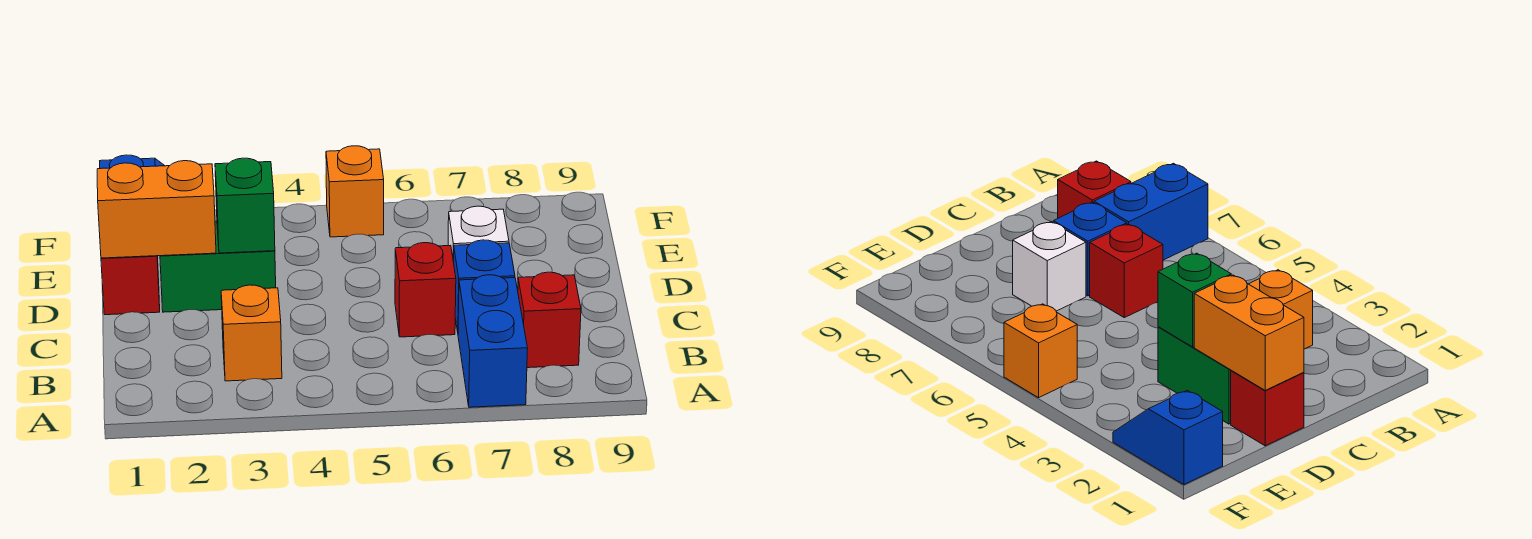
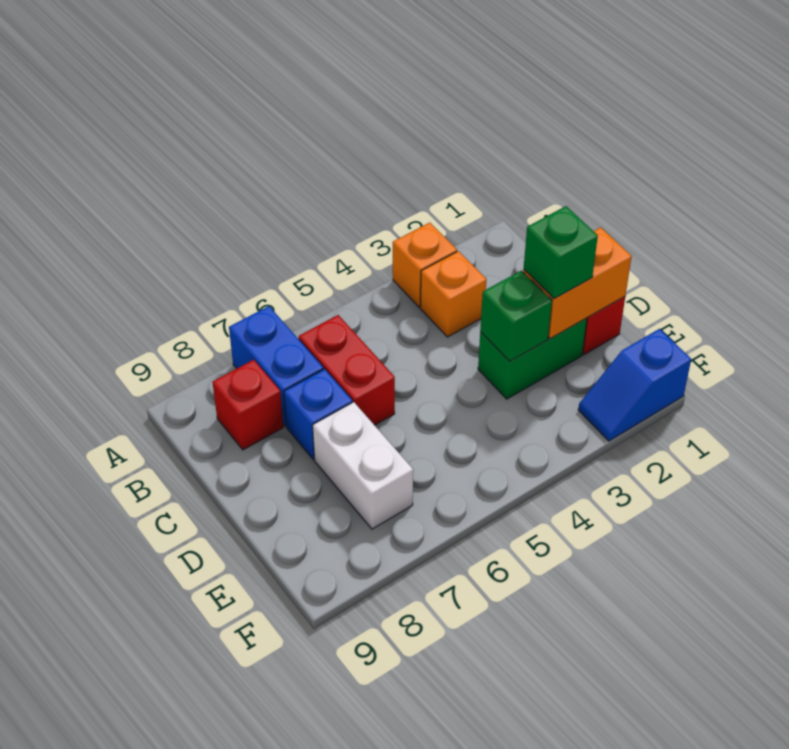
red 1x1 brick [395,243,456,337] -> red 1x2 brick [299,315,395,425]
none -> green 1x1 brick [524,206,598,299]
white 1x1 brick [448,206,509,262] -> white 1x2 brick [313,402,413,529]
orange 1x1 brick [326,146,384,237] -> orange 1x1 brick moved to [393,223,457,307]

